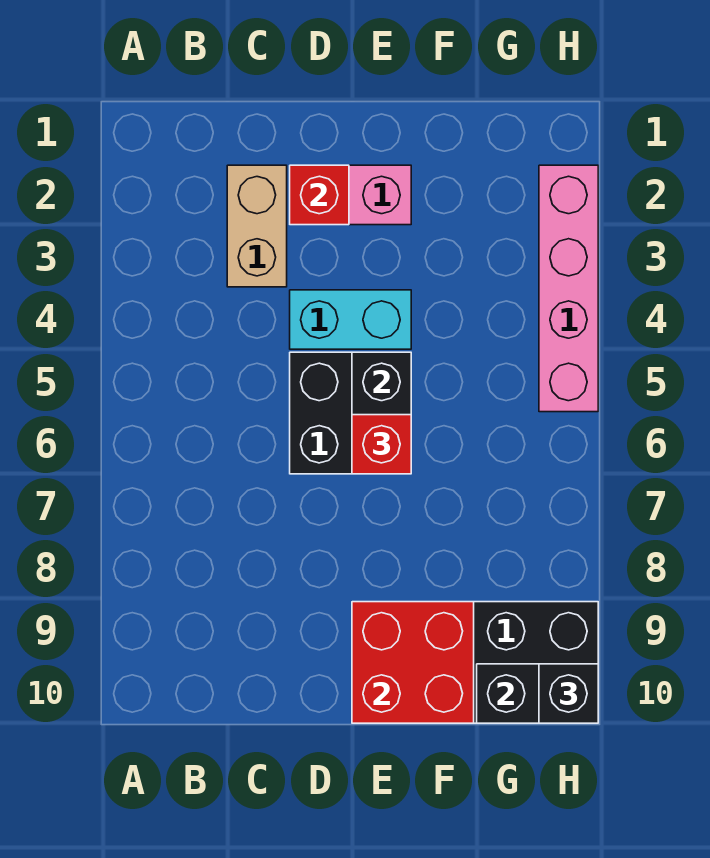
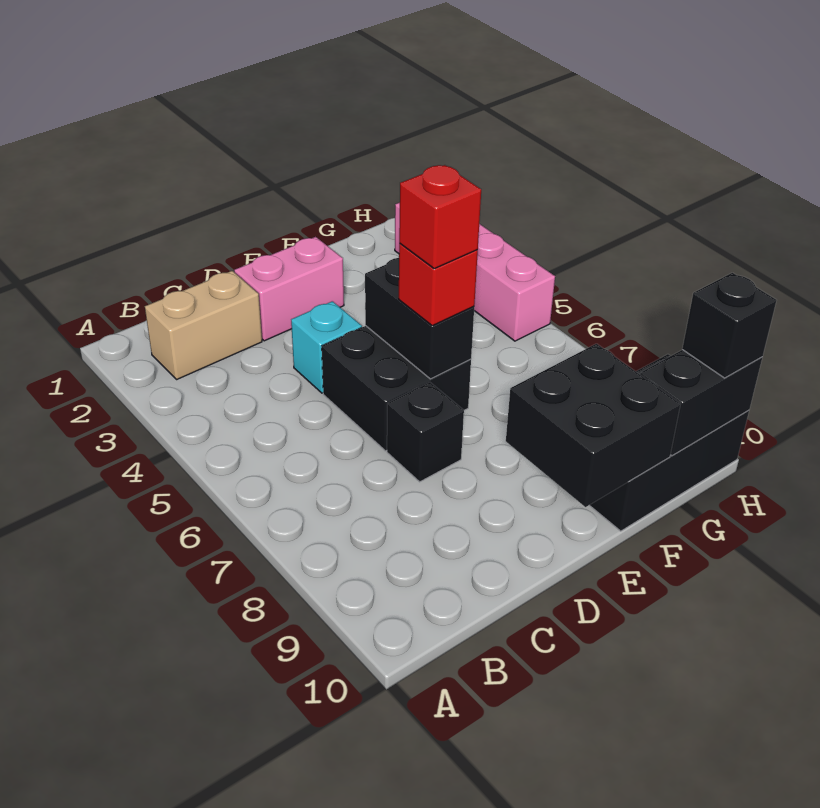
tan 1x2 brick [227,165,287,287] -> tan 1x2 brick turned to [145,271,262,380]
red 1x1 brick [290,165,349,225] -> red 1x1 brick moved to [399,165,481,269]
cyan 1x2 brick [290,290,411,349] -> cyan 1x1 brick [291,301,362,393]
none -> black 1x1 brick [387,382,464,482]
red 2x2 brick [352,602,474,723] -> black 2x2 brick [506,344,681,507]

